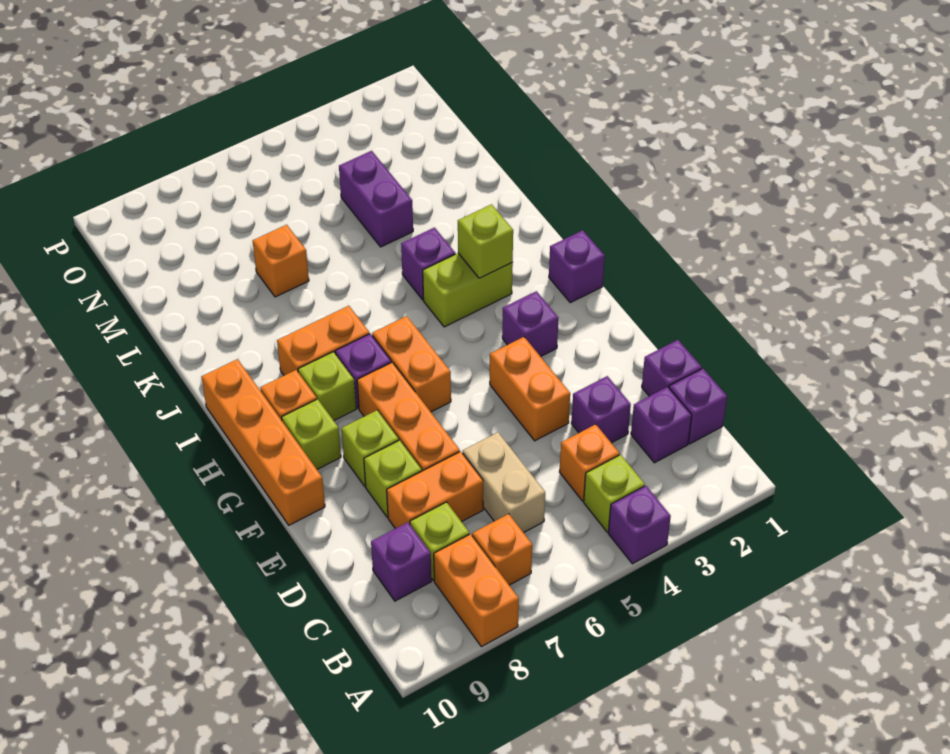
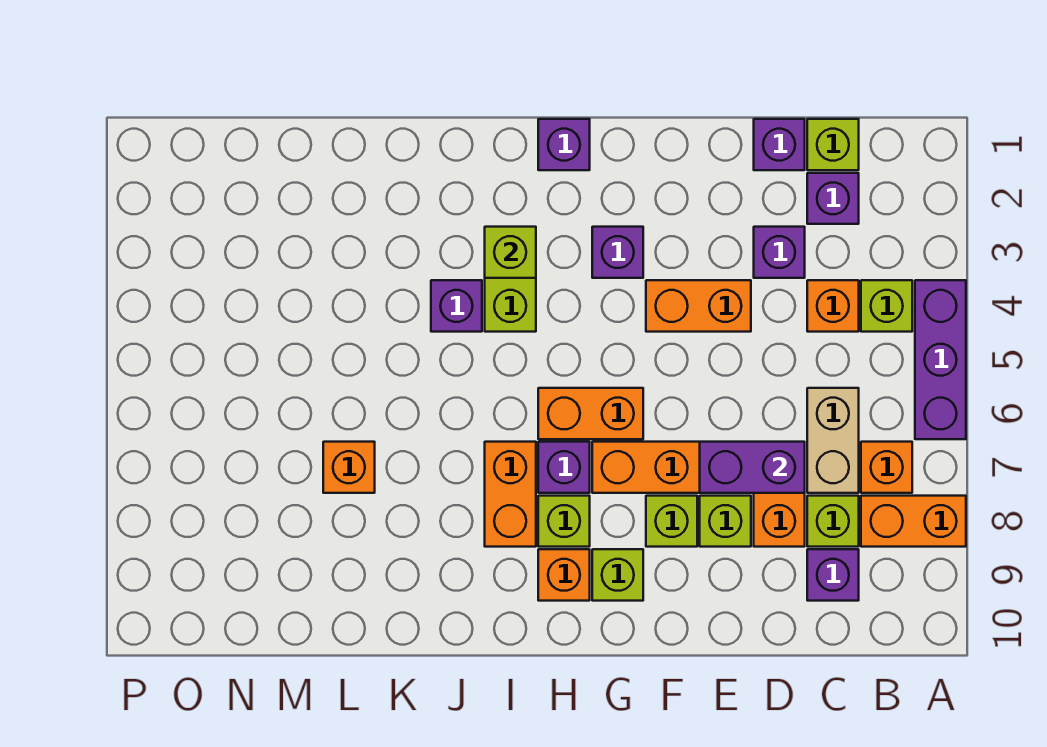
purple 1x1 brick [608,486,671,564] -> purple 1x3 brick [915,280,966,439]
purple 1x1 brick [669,369,727,444] -> lime 1x1 brick [807,119,859,170]
tan 1x2 brick [463,432,545,533] -> tan 1x2 brick turned to [807,388,859,493]
orange 1x4 brick [202,359,325,525] -> none
purple 1x2 brick [339,151,413,247] -> purple 1x2 brick moved to [700,442,805,493]

